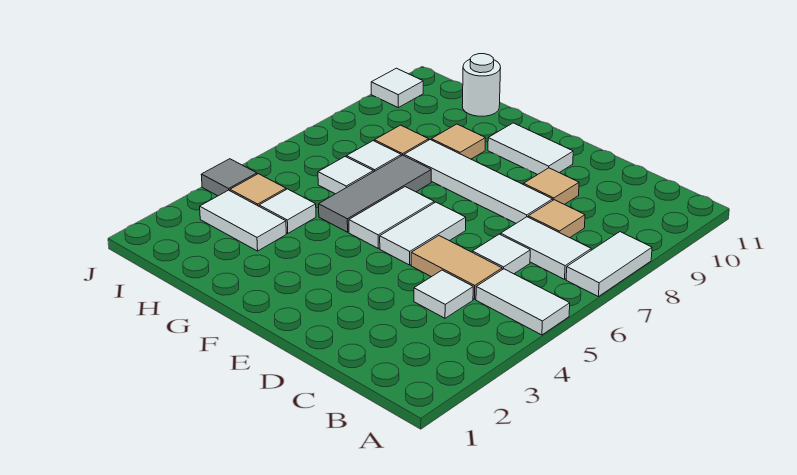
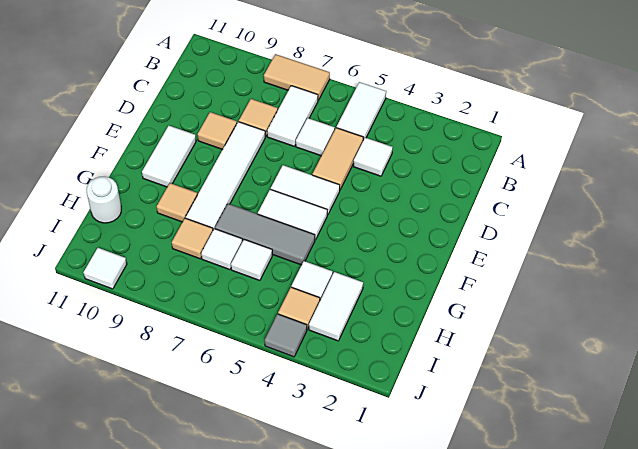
white 1x2 tile [566,232,652,297] -> tan 1x2 tile [264,54,330,100]

